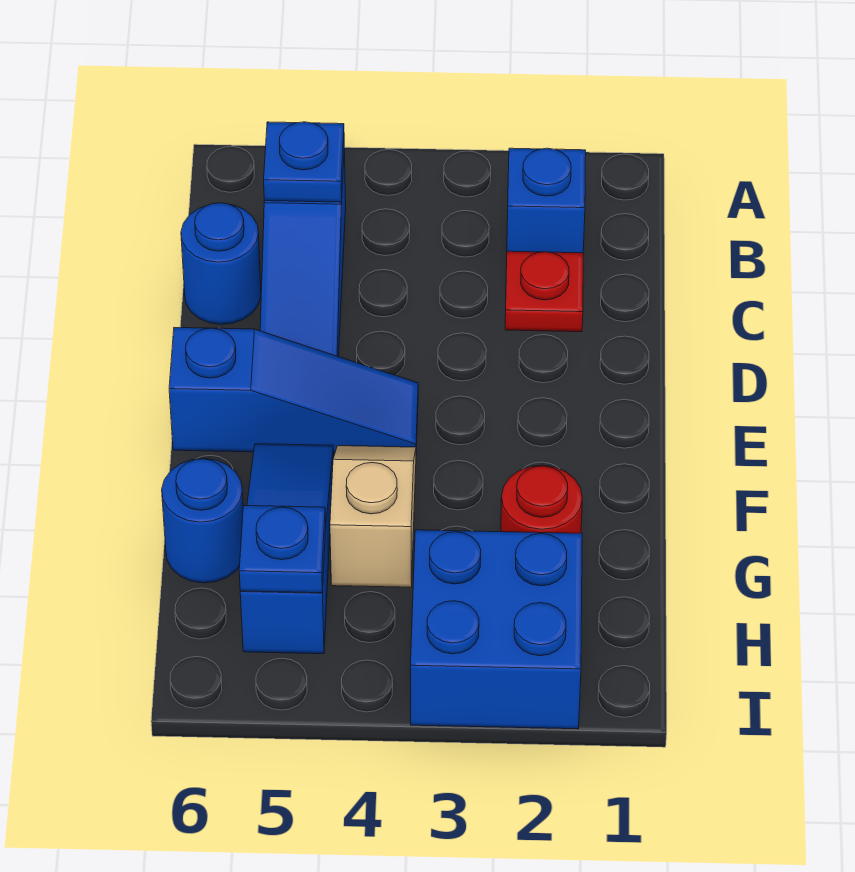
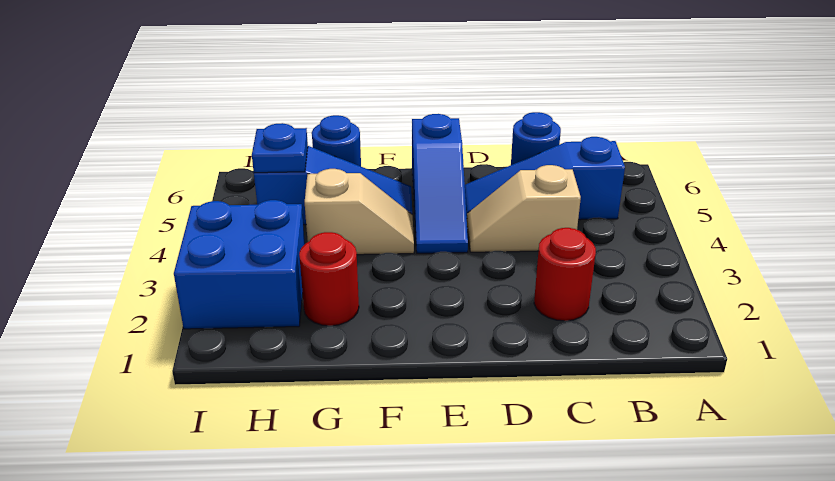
blue 1x1 brick [507,148,586,253] -> none
blue 1x1 plate [264,122,344,202] -> none
red 1x1 plate [505,251,583,332] -> red 1x1 round brick [534,228,596,321]
none -> tan 1x2 slope [467,165,581,252]

